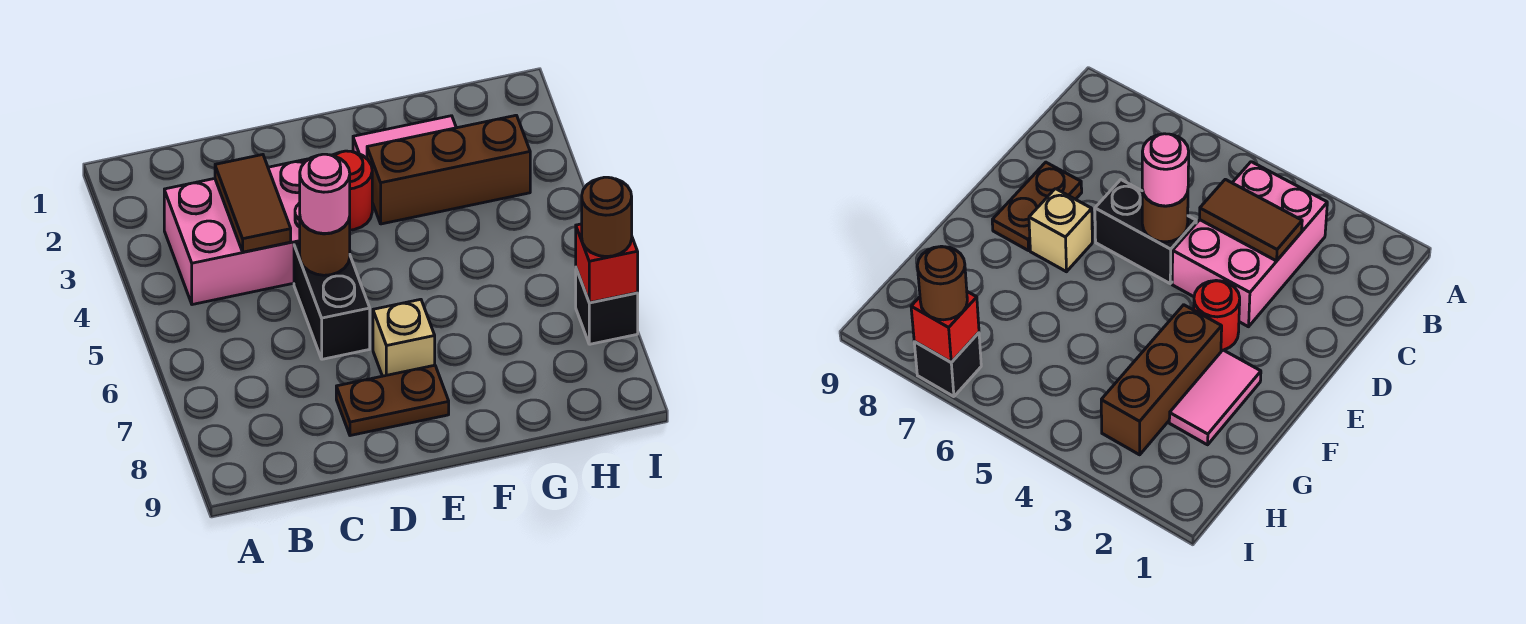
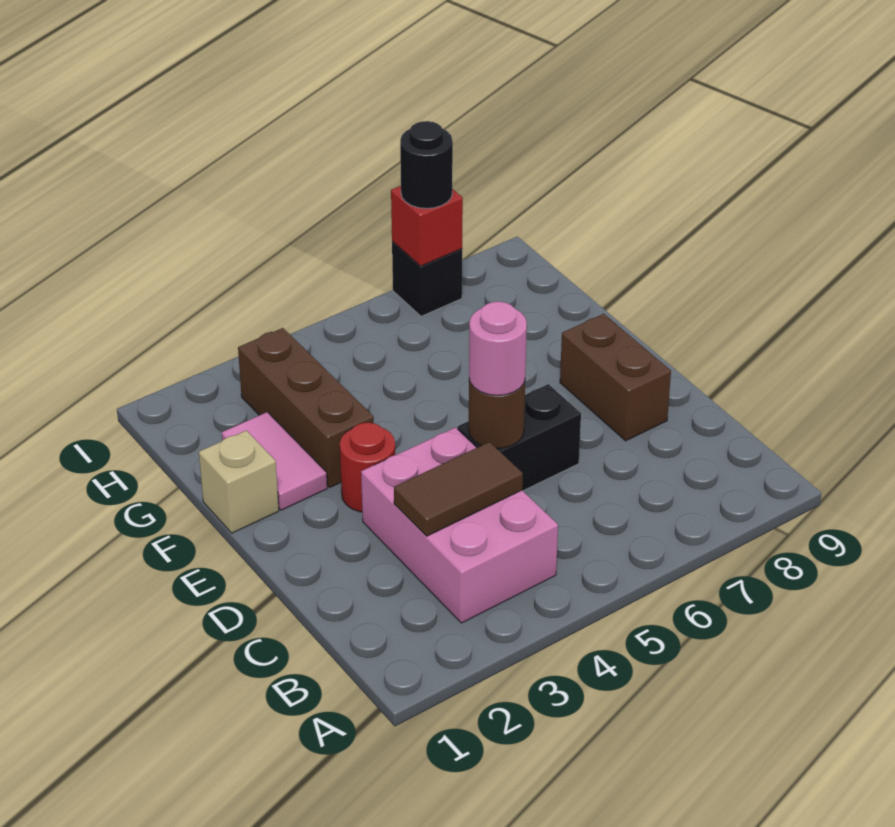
brown 1x2 plate [336,365,449,436] -> brown 1x2 brick [560,314,671,441]
tan 1x1 brick [373,299,435,376] -> tan 1x1 brick moved to [199,430,279,533]
brown 1x1 round brick [582,177,632,257] -> black 1x1 round brick [400,121,453,208]

